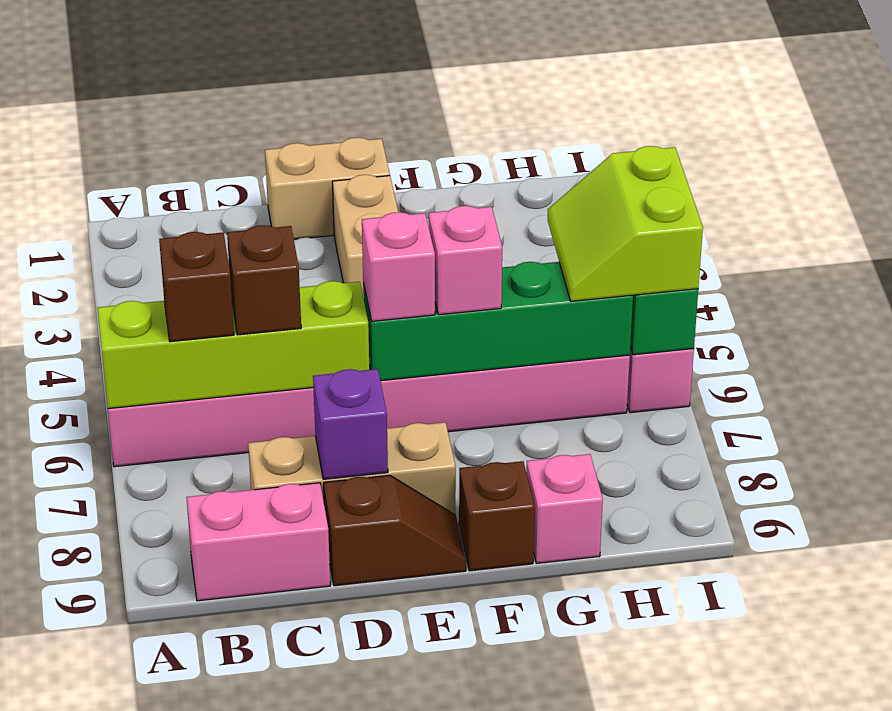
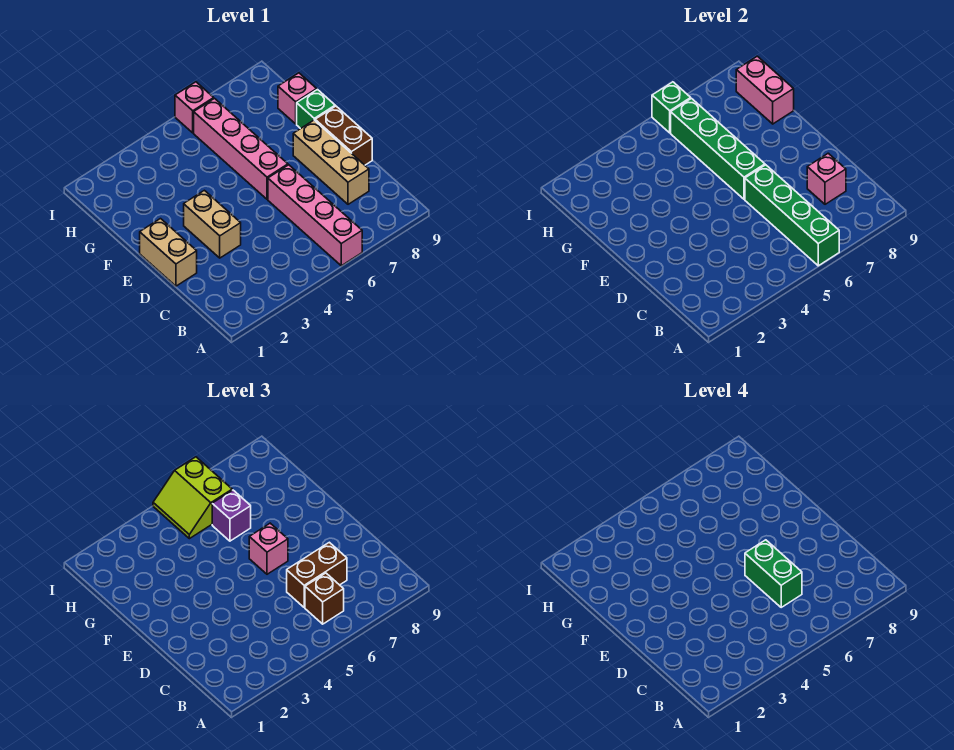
lime 1x4 brick [97,281,369,409] -> green 1x4 brick [745,165,839,266]
pink 1x2 brick [186,483,330,601] -> pink 1x2 brick moved to [736,56,794,124]
brown 1x1 brick [227,225,301,335] -> brown 1x2 brick [287,542,347,607]
none -> green 1x2 brick [745,540,802,607]
purple 1x1 brick [313,369,388,479] -> purple 1x1 brick moved to [212,490,251,541]
brown 1x2 slope [324,475,466,586] -> brown 1x2 brick [315,106,372,165]
tan 1x2 brick [332,175,398,298] -> tan 1x2 brick turned to [184,190,241,258]
pink 1x1 brick [429,206,502,315] -> pink 1x1 brick moved to [807,153,846,204]
brown 1x1 brick [459,461,535,571] -> green 1x1 brick [297,90,335,129]
lime 2x2 slope [548,146,703,301] -> lime 2x2 slope turned to [153,457,232,539]

